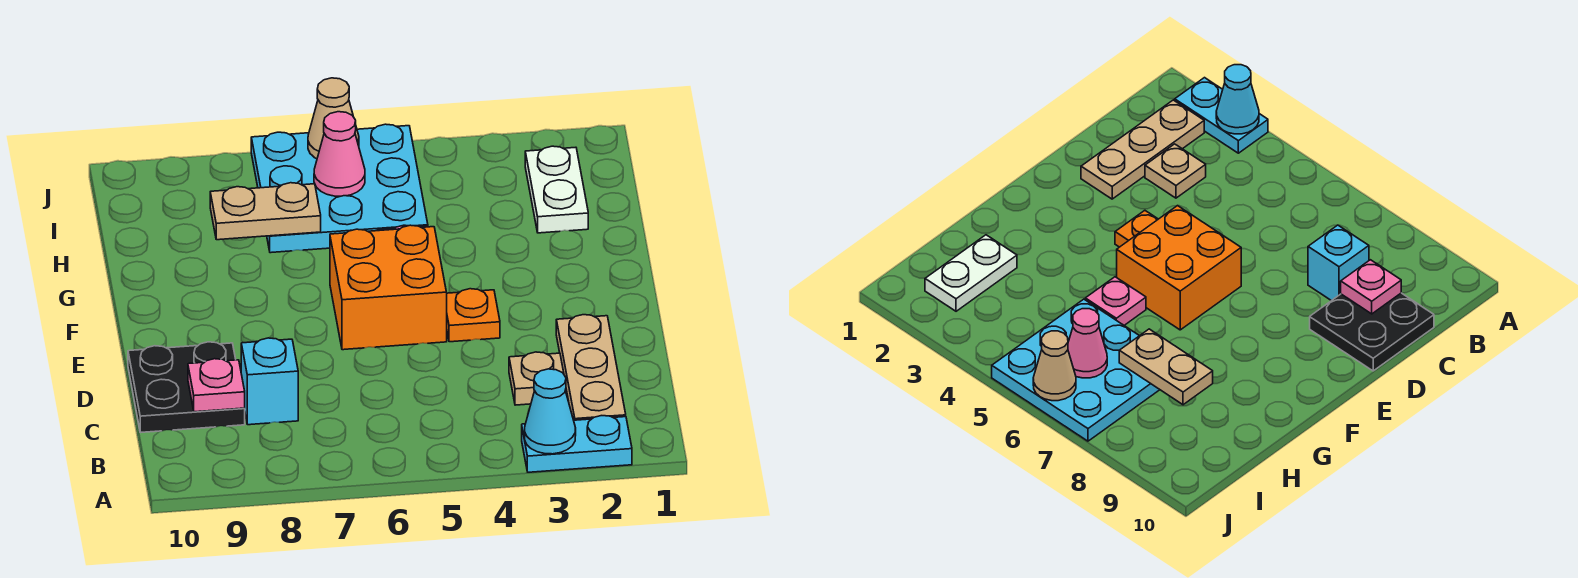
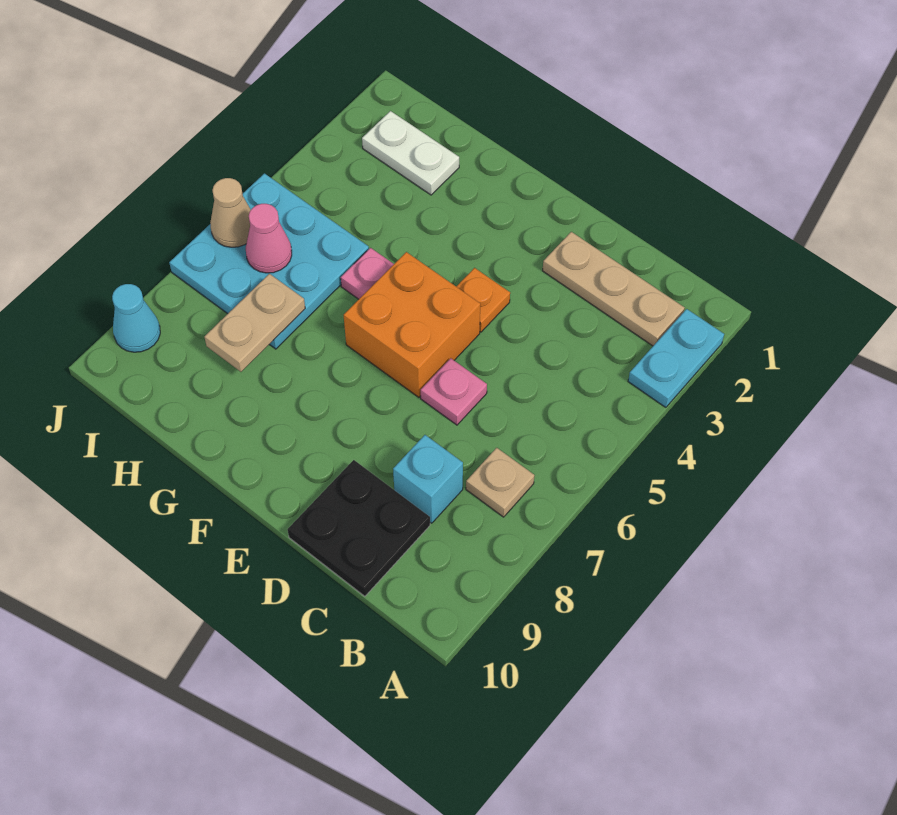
cyan 1x1 cone [525,369,576,454] -> cyan 1x1 cone moved to [112,284,160,352]
tan 1x1 plate [509,352,566,405] -> tan 1x1 plate moved to [466,448,535,517]
pink 1x1 plate [188,359,245,412] -> pink 1x1 plate moved to [421,358,487,425]

